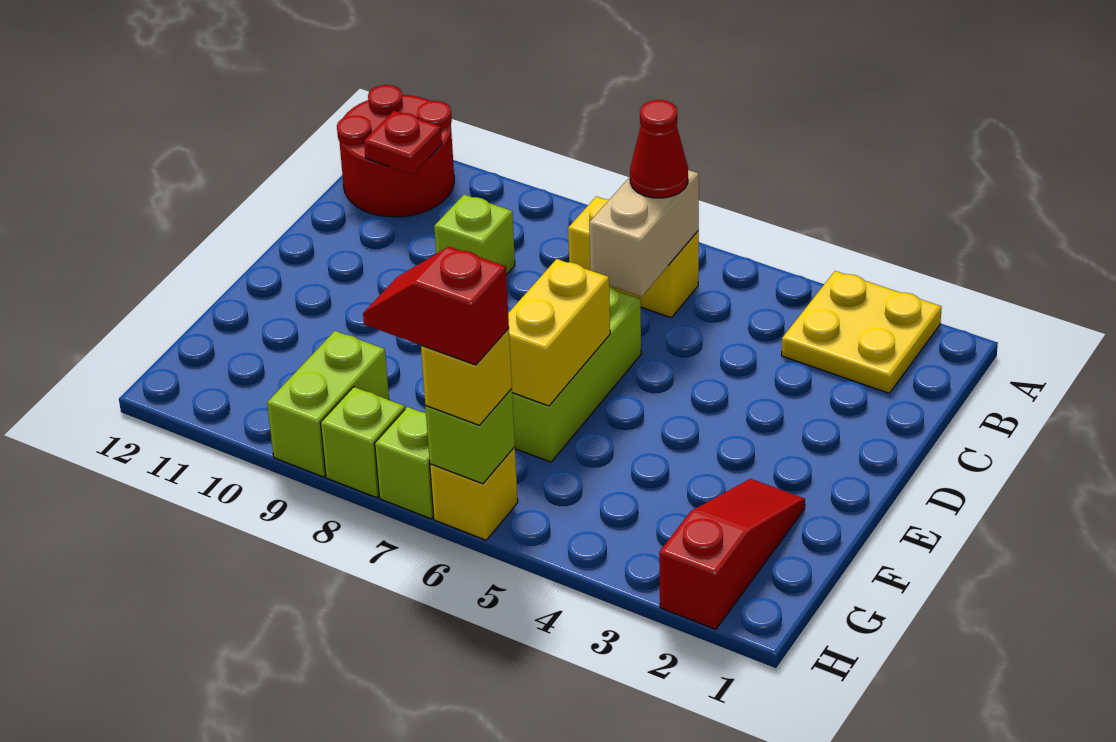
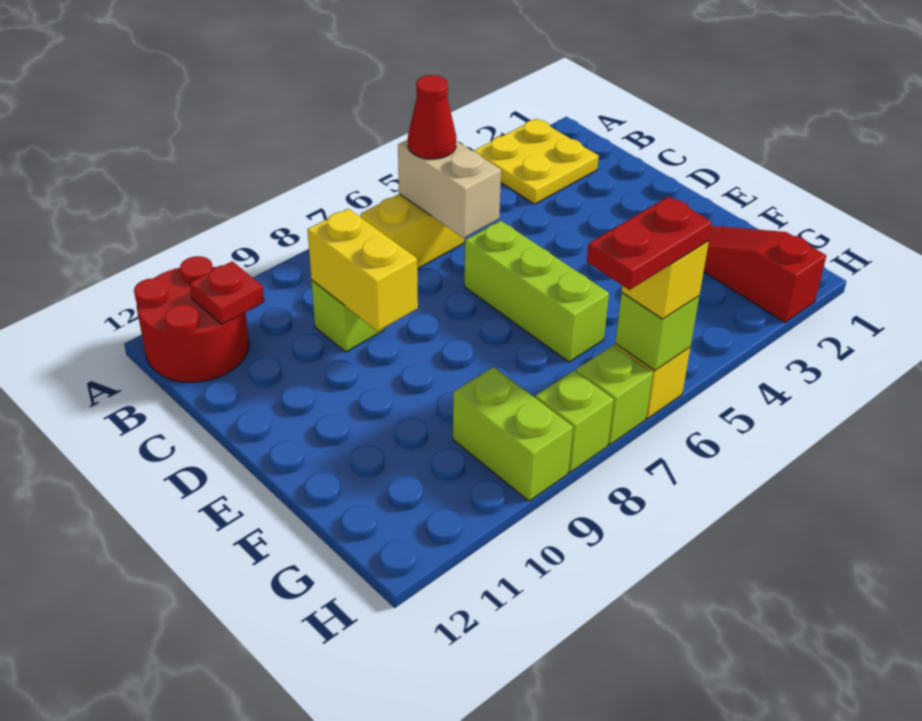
yellow 1x2 brick [508,259,610,406] -> yellow 1x2 brick moved to [307,209,418,331]
red 1x2 slope [363,247,509,365] -> red 1x2 plate [587,196,712,290]

